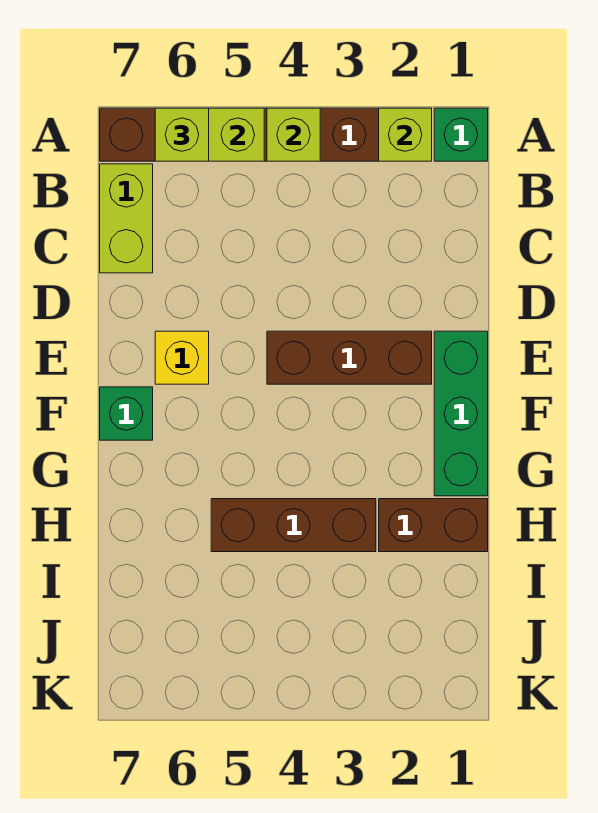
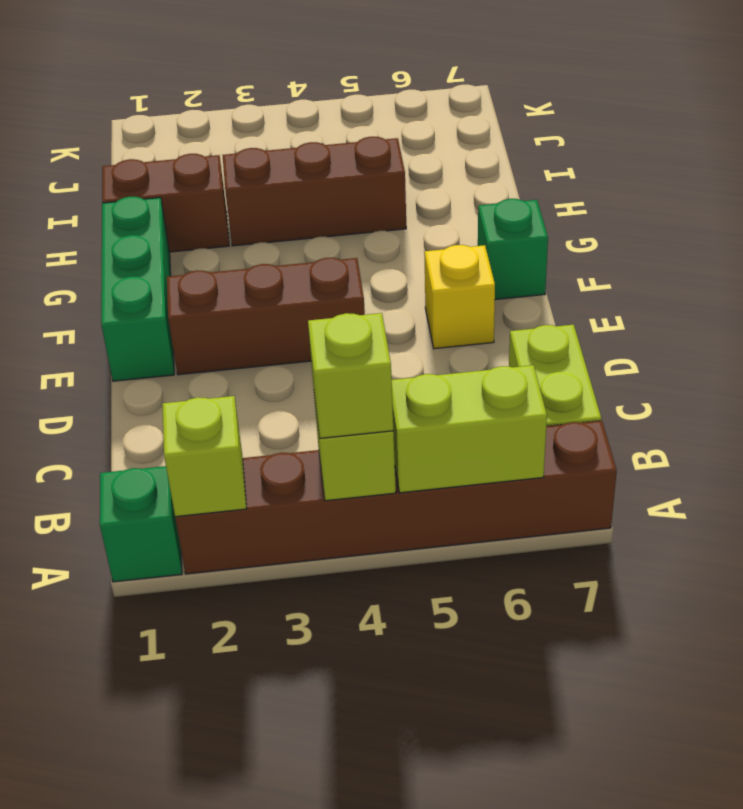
lime 1x1 brick [155,108,209,161] -> lime 1x1 brick moved to [308,313,393,438]

